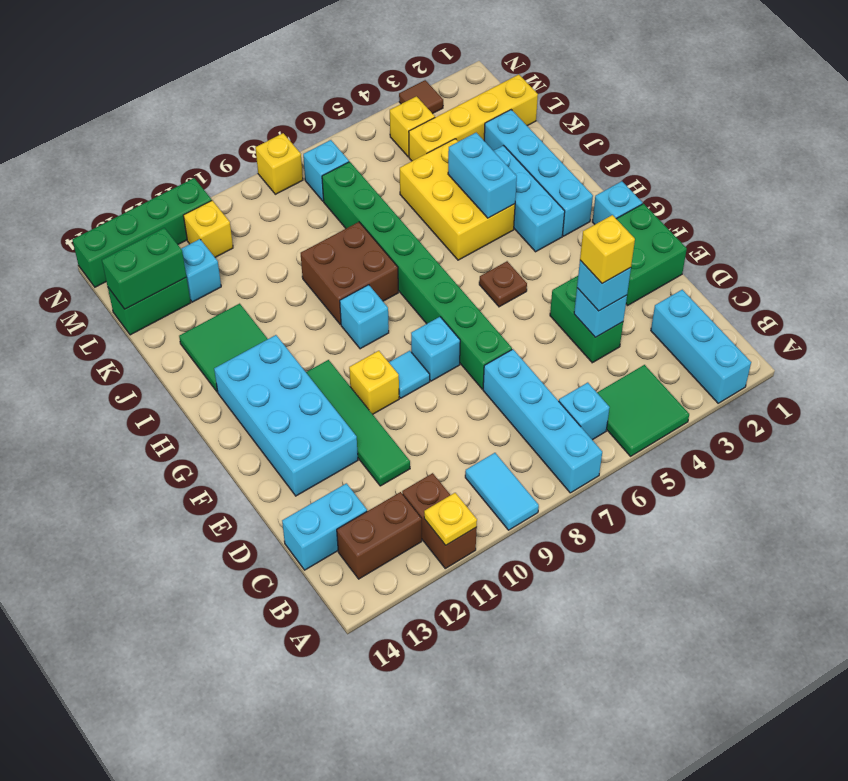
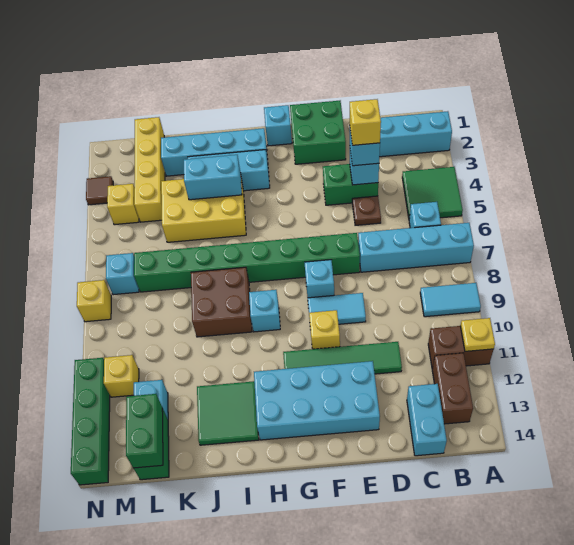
cyan 1x1 tile [389,351,430,398] -> cyan 1x2 tile [308,293,366,324]
brown 1x1 plate [479,261,527,307] -> brown 1x1 plate moved to [352,196,381,225]

